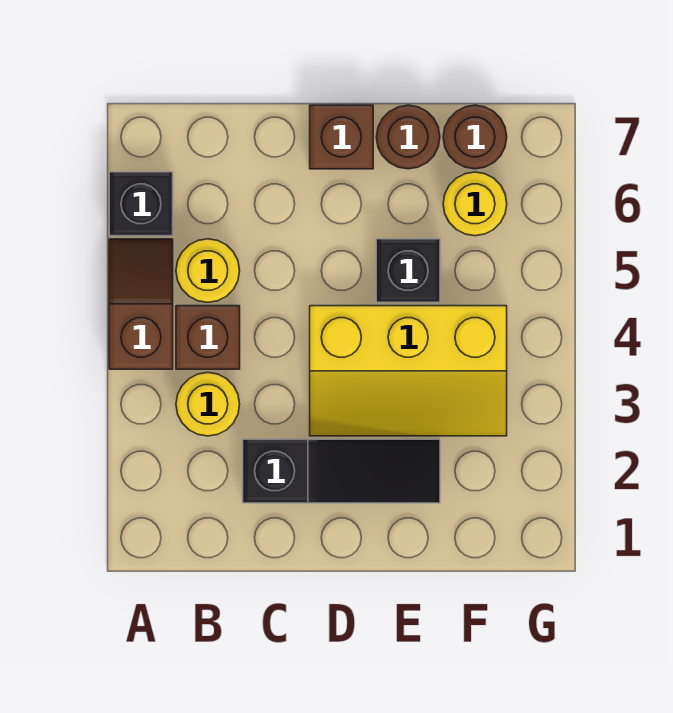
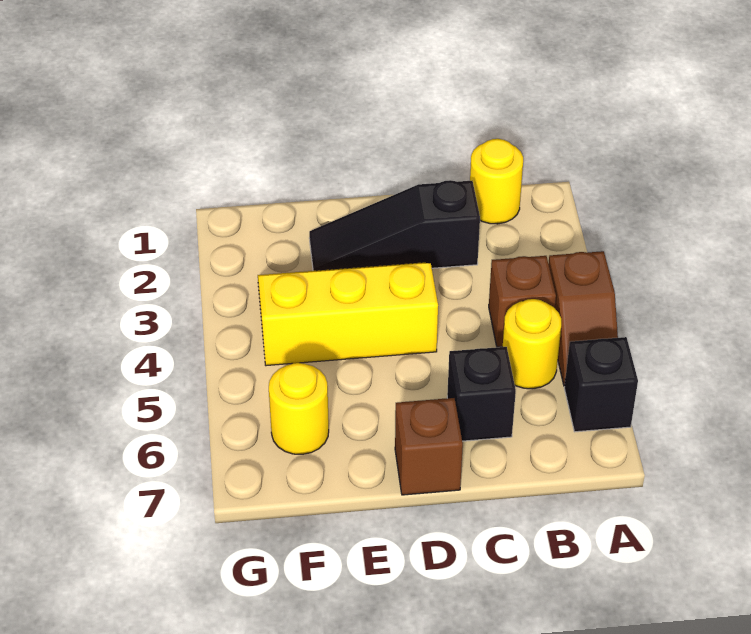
yellow 1x1 round brick [176,373,240,436] -> yellow 1x1 round brick moved to [470,139,523,224]
black 1x1 brick [376,239,440,302] -> black 1x1 brick moved to [447,347,516,441]
brown 1x1 round brick [376,105,440,169] -> none
brown 1x1 round brick [443,105,507,169] -> none

